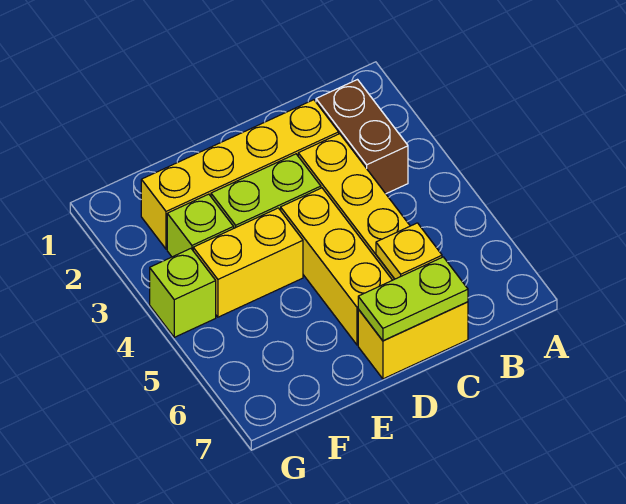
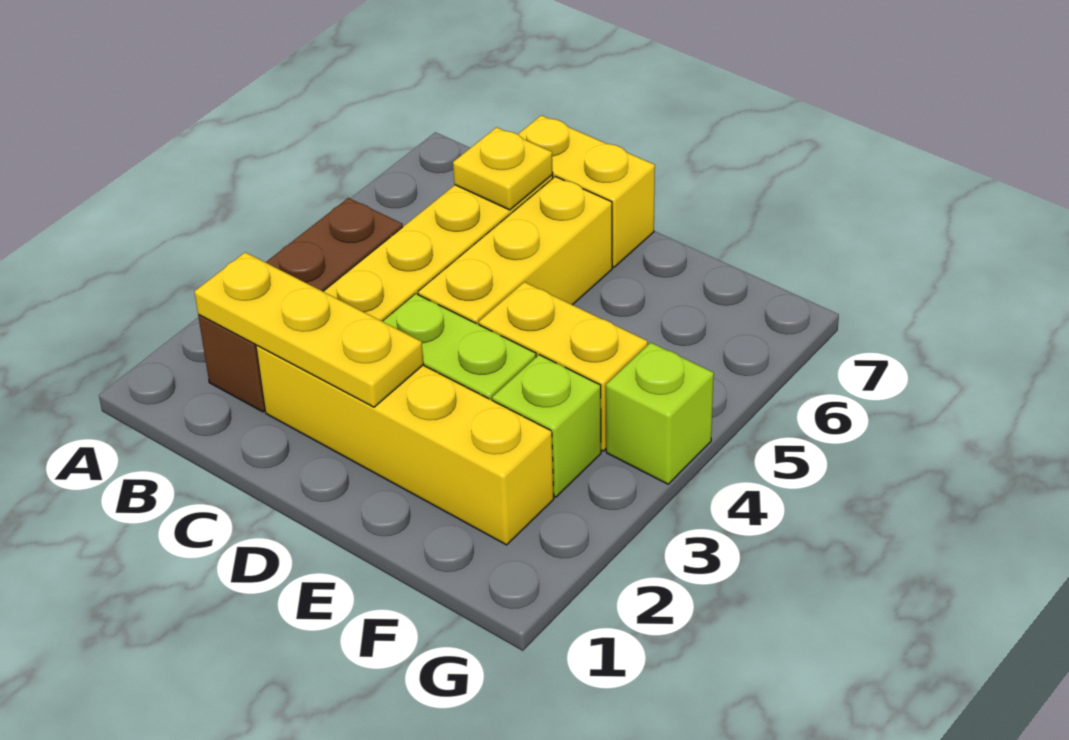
brown 1x2 brick [316,80,408,194] -> brown 1x3 brick [198,198,403,412]
none -> yellow 1x3 plate [194,252,423,407]
lime 1x2 plate [358,257,468,341] -> none

